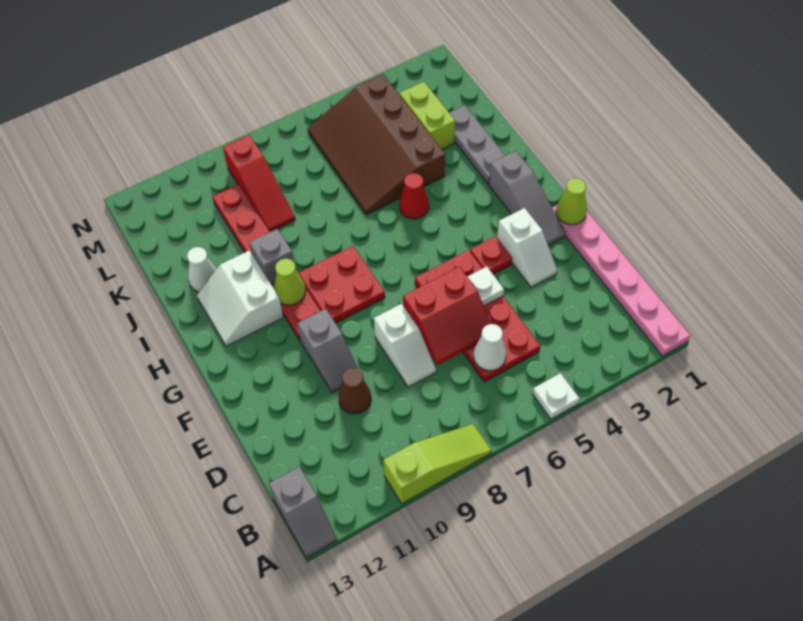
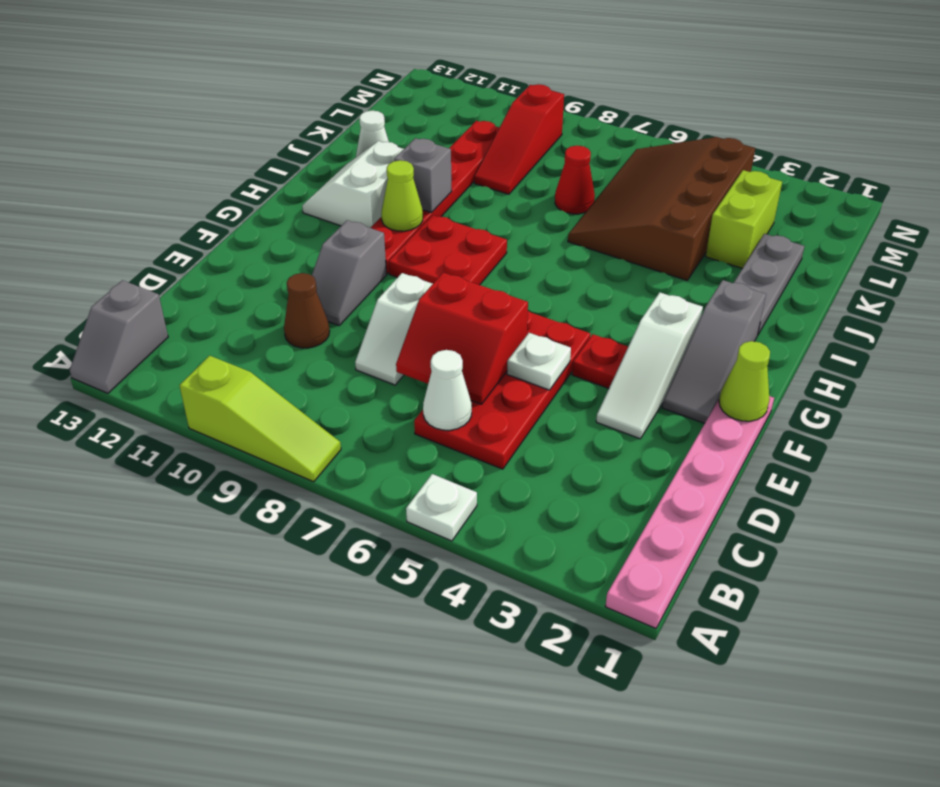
white 1x2 slope [497,208,557,287] -> white 1x3 slope [596,293,703,439]
red 1x1 cone [399,173,429,219] -> red 1x1 cone moved to [555,146,595,214]

